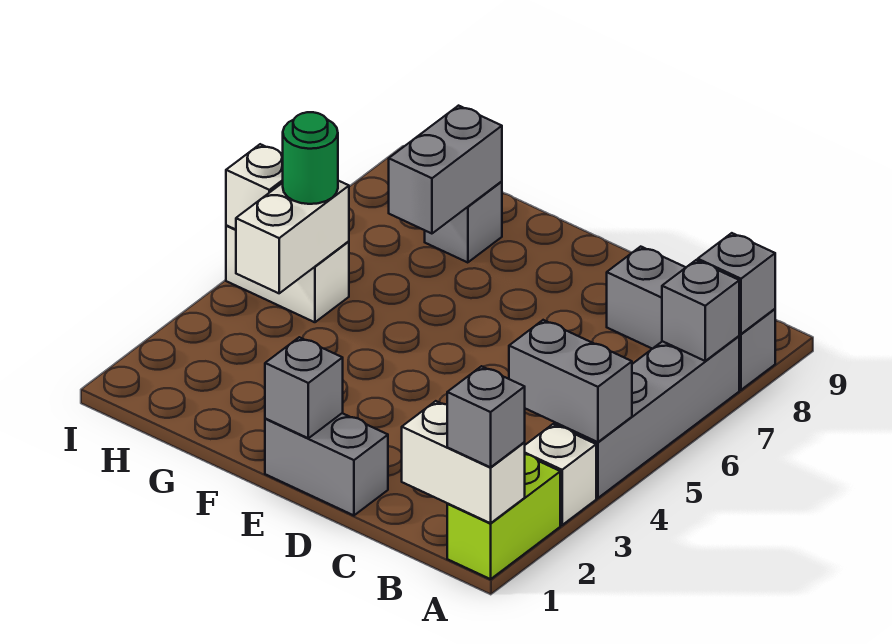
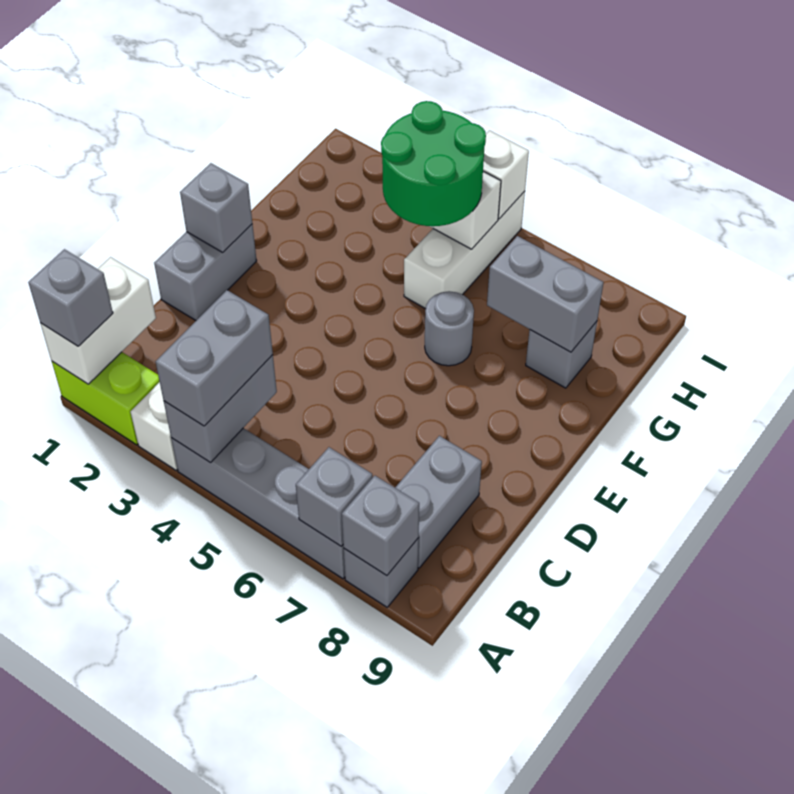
none -> grey 1x2 brick [156,290,273,426]
none -> grey 1x1 round brick [425,291,474,366]
white 1x2 brick [226,226,349,322] -> white 1x3 brick [404,191,525,309]
green 1x1 round brick [283,112,338,204] -> green 2x2 round brick [381,101,486,226]

